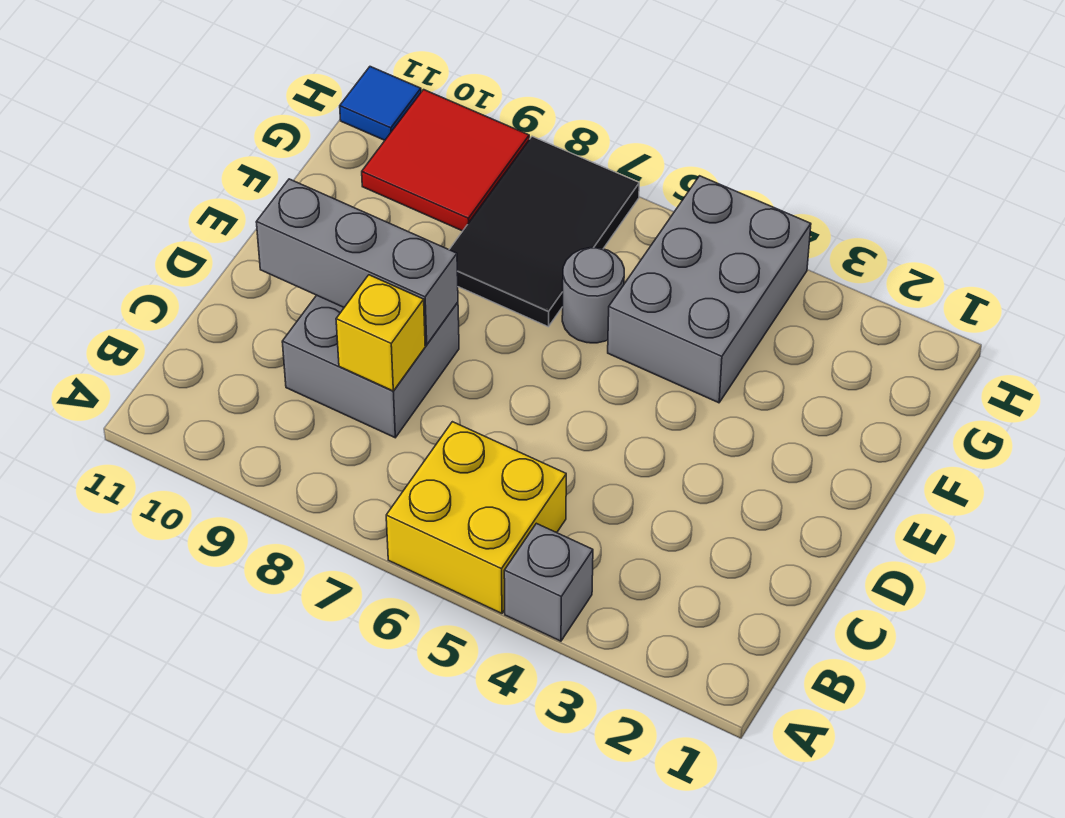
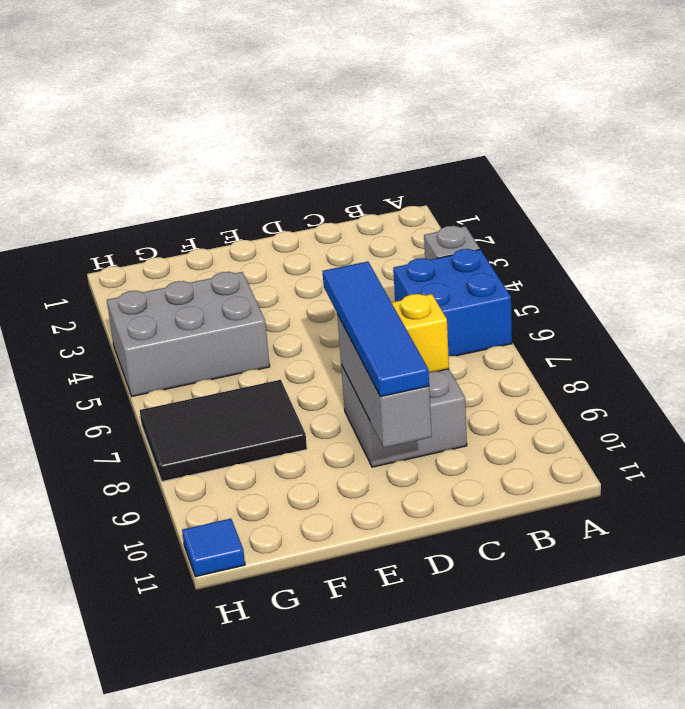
yellow 2x2 brick [386,422,566,613] -> blue 2x2 brick [393,249,512,356]
none -> blue 1x4 tile [323,261,429,397]
grey 1x1 round brick [562,248,624,343] -> none
red 2x2 tile [362,90,529,231] -> none

